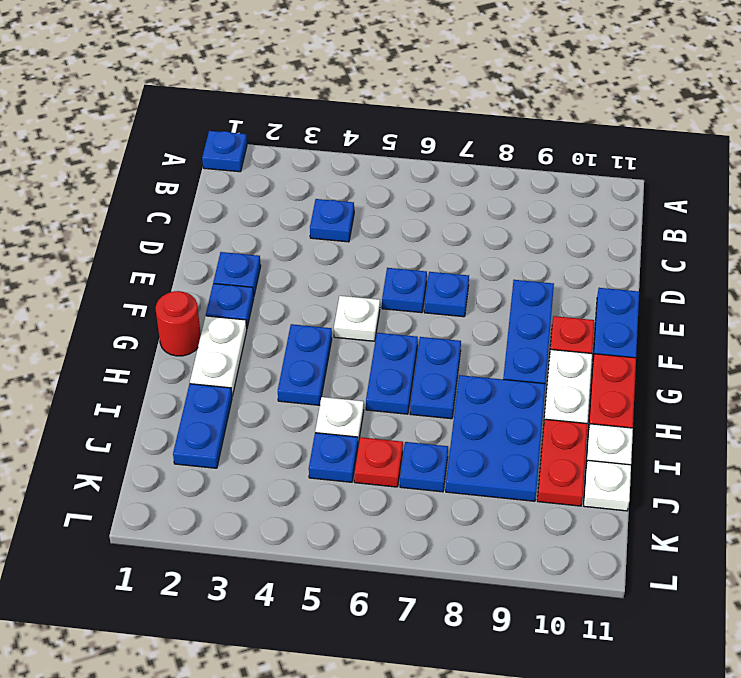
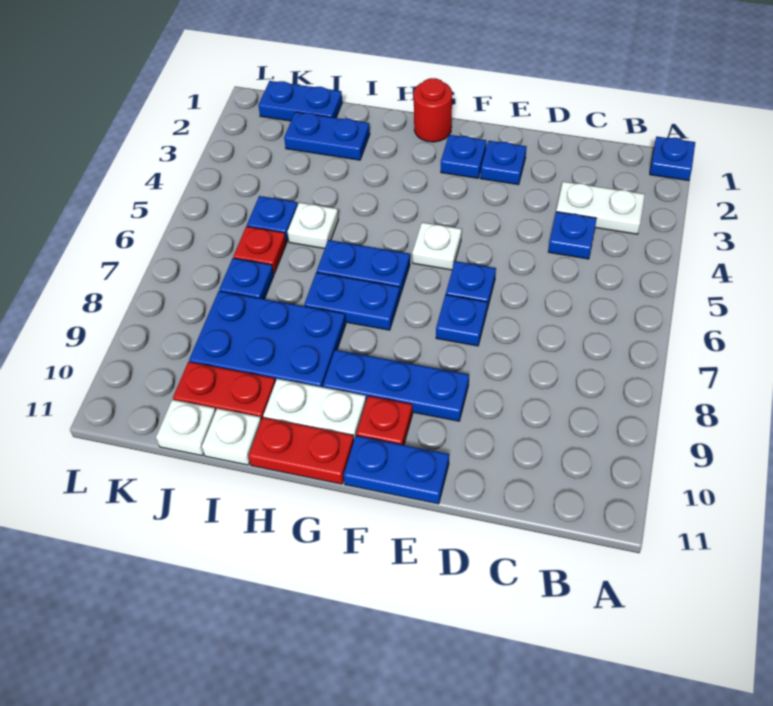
white 1x2 plate [190,316,247,396] -> white 1x2 plate moved to [556,181,645,234]
blue 1x2 plate [278,324,332,405] -> blue 1x2 plate moved to [258,81,342,121]

